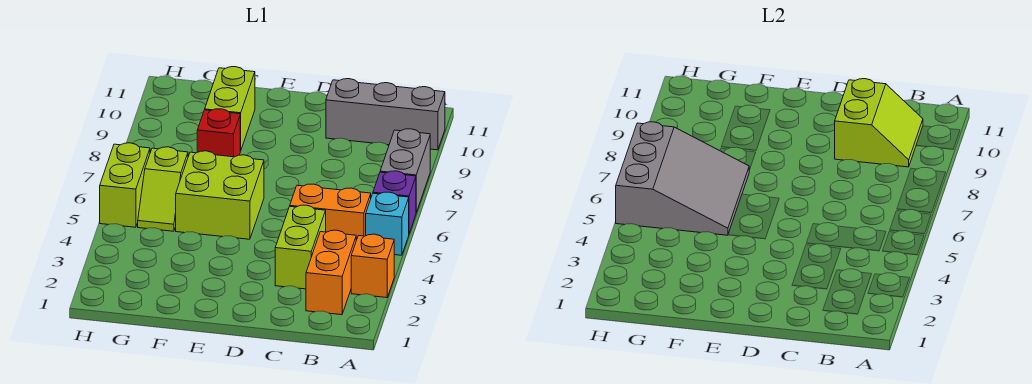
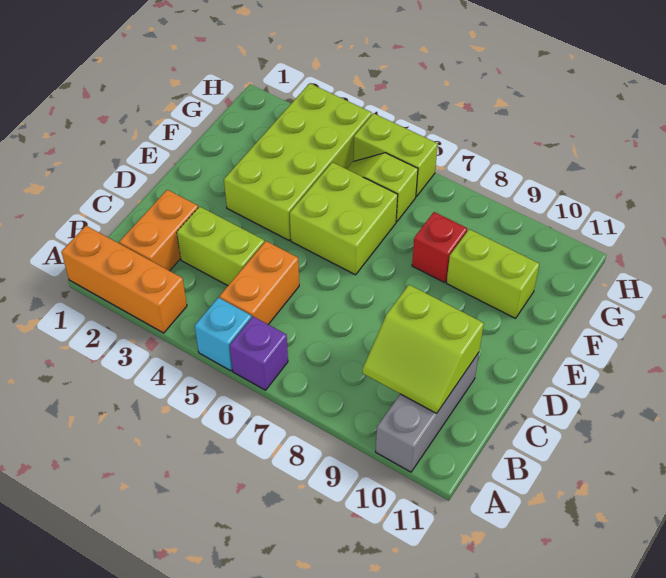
orange 1x1 brick [351,234,394,298] -> orange 1x3 brick [61,226,187,333]
grey 1x2 brick [380,129,430,213] -> none
orange 1x2 brick [306,230,356,315] -> orange 1x2 brick turned to [119,190,198,271]
none -> lime 2x4 brick [224,83,372,240]
grey 3x3 slope [616,122,749,235] -> none

